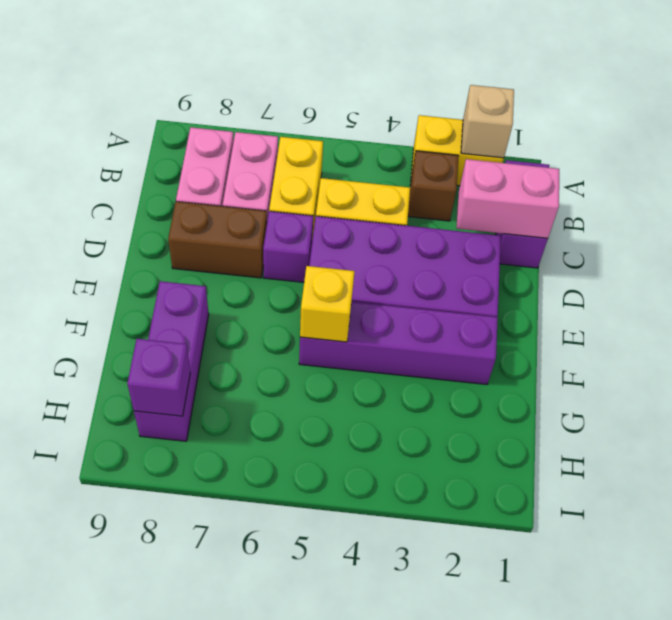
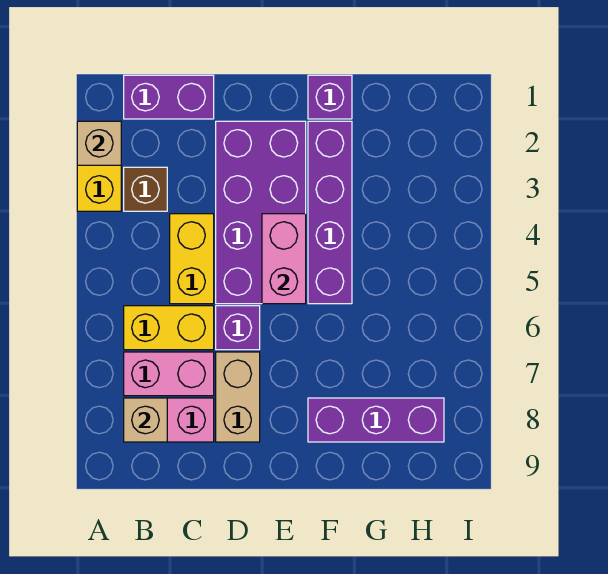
none -> tan 1x1 brick [124,398,167,442]
pink 1x2 brick [456,159,559,238] -> pink 1x2 brick moved to [262,214,306,304]
brown 1x2 brick [168,201,267,278] -> tan 1x2 brick [216,352,260,442]
yellow 1x1 brick [300,266,355,342] -> none
purple 1x1 brick [127,339,190,416] -> purple 1x1 brick moved to [308,75,352,119]

